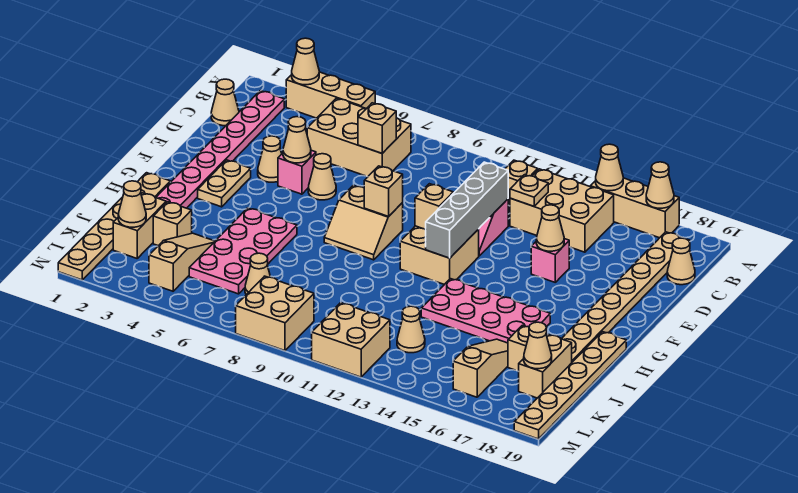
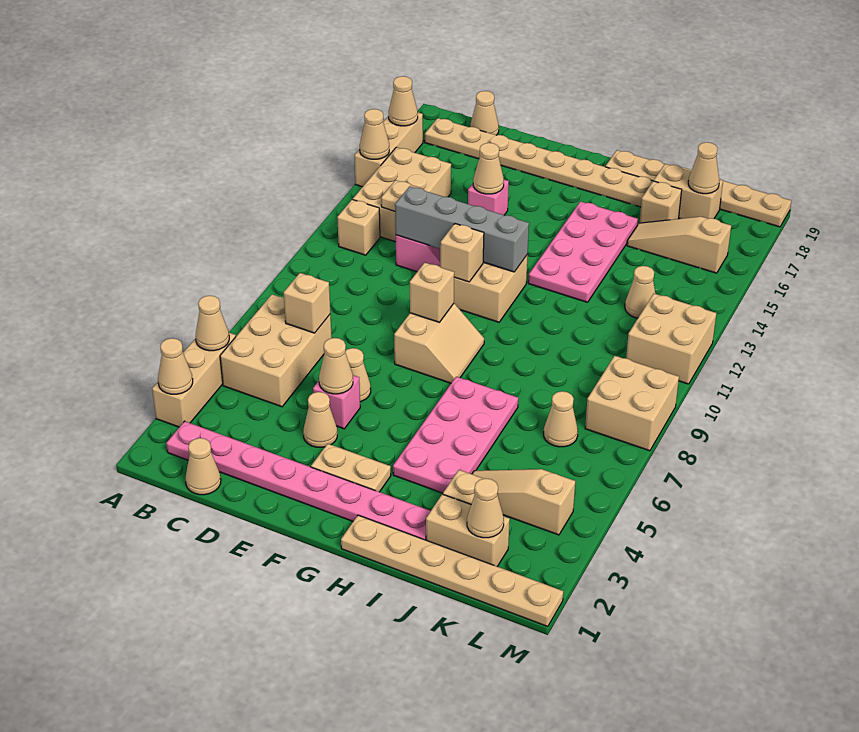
none -> tan 1x1 cone [196,296,229,351]
pink 2x4 plate [189,208,297,294] -> pink 2x4 plate turned to [393,377,518,493]

